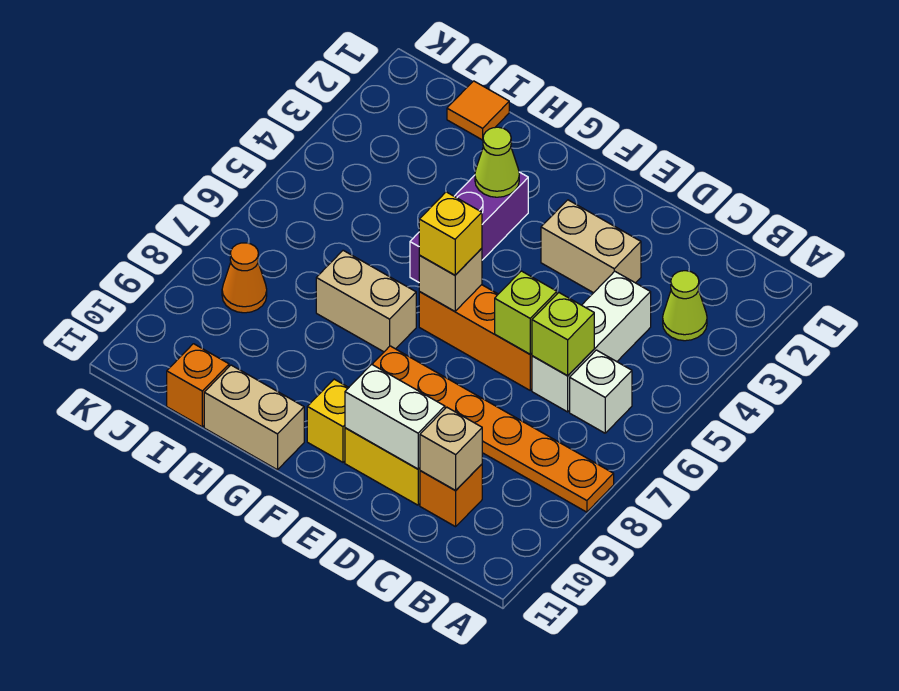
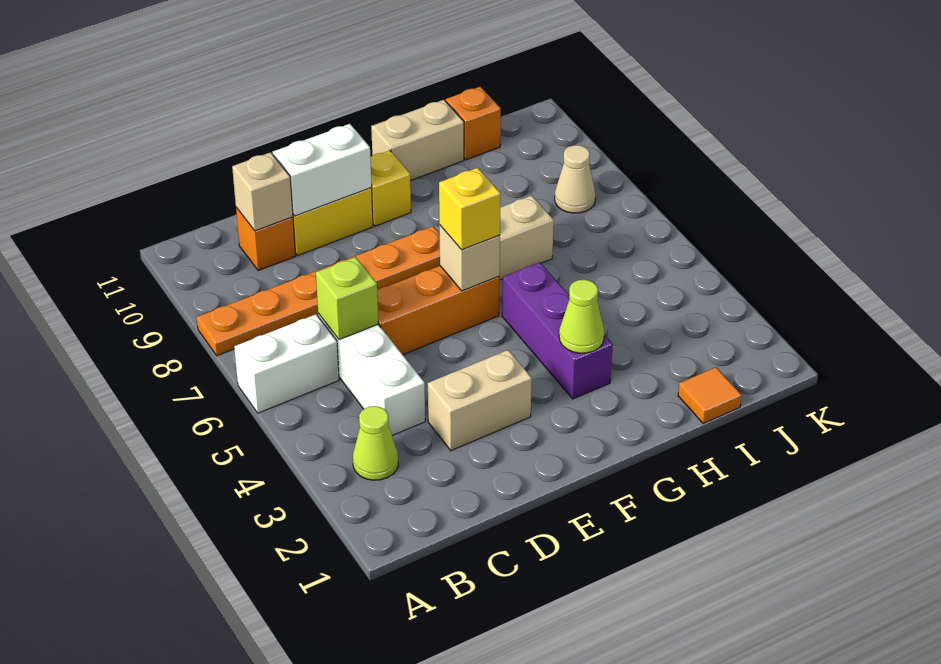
white 1x1 brick [570,350,632,433] -> white 1x2 brick [234,314,339,413]
lime 1x1 brick [495,271,557,354] -> none
orange 1x1 cone [222,243,267,313] -> tan 1x1 cone [555,145,596,213]

